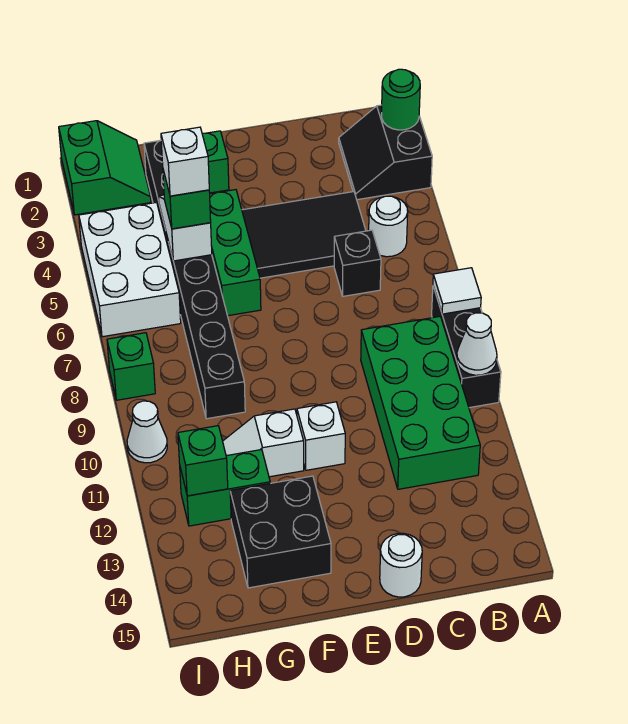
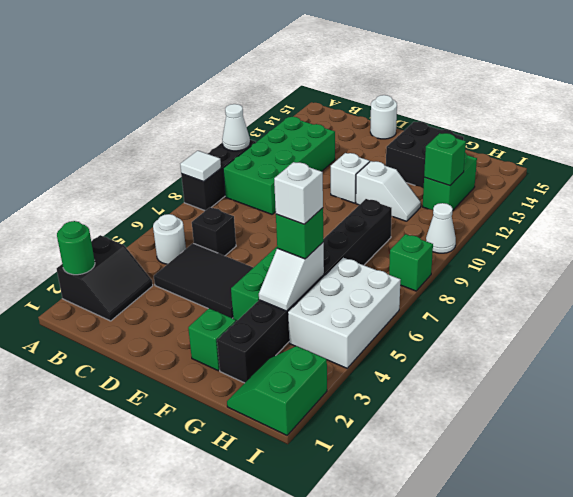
green 1x2 brick [180,450,270,526] -> green 1x2 brick turned to [423,153,477,210]

